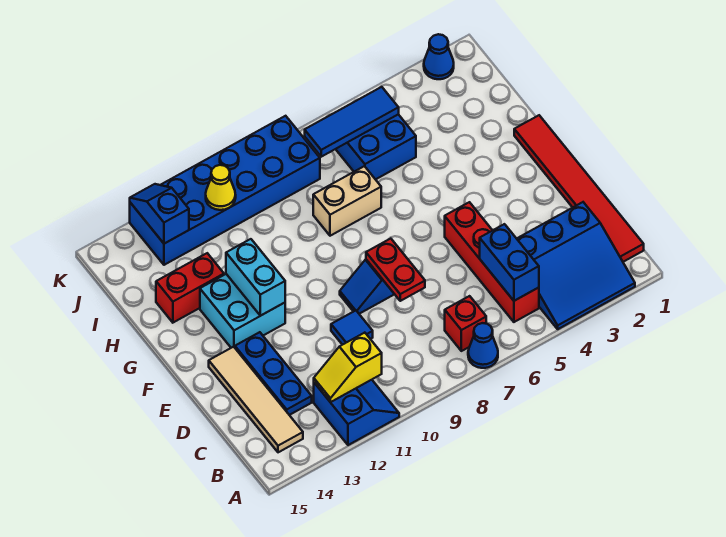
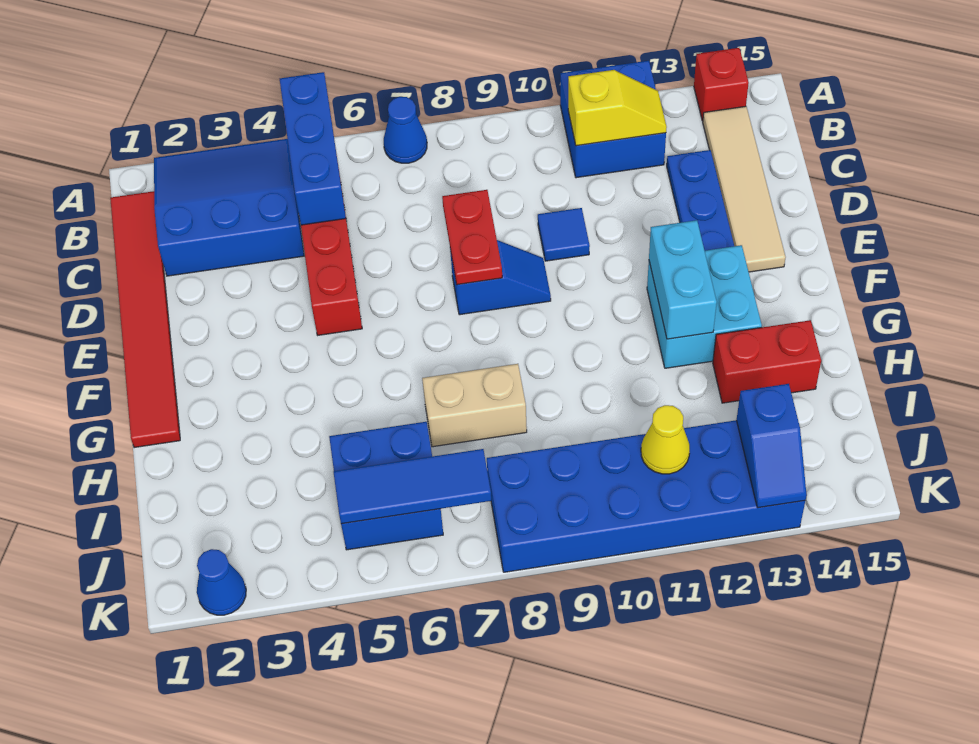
blue 2x2 slope [314,380,399,445] -> blue 2x2 brick [560,61,666,178]
blue 1x2 brick [480,224,539,301] -> blue 1x3 brick [280,72,346,225]
red 1x1 brick [445,296,486,351] -> red 1x1 brick moved to [694,48,749,121]

